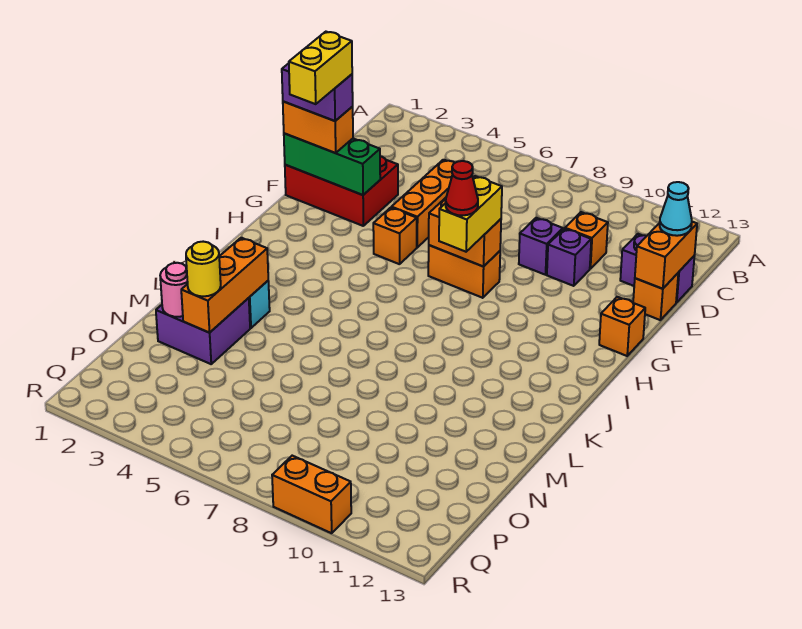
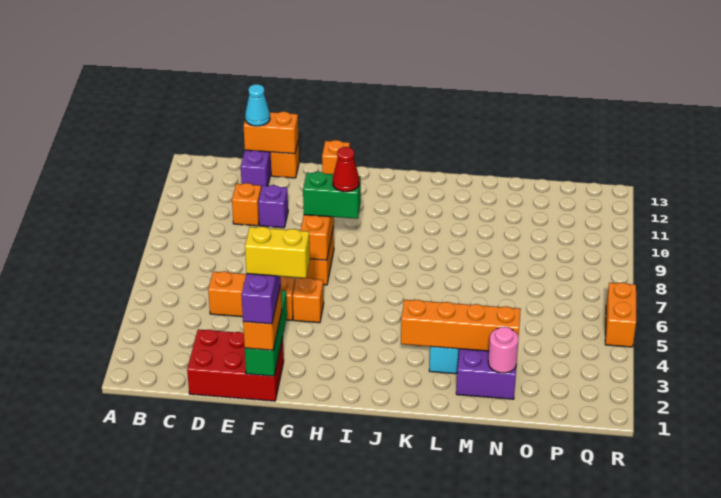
red 2x3 brick [285,156,398,226] -> red 2x3 brick turned to [187,329,284,401]
purple 1x1 brick [519,218,563,275] -> none
yellow 1x2 brick [439,176,502,252] -> green 1x2 brick [303,172,361,219]
orange 1x3 brick [181,238,268,333] -> orange 1x4 brick [401,300,521,351]
yellow 1x1 round brick [186,242,221,296] -> none
orange 1x2 brick [272,456,351,533] -> orange 1x2 brick moved to [605,282,636,347]

